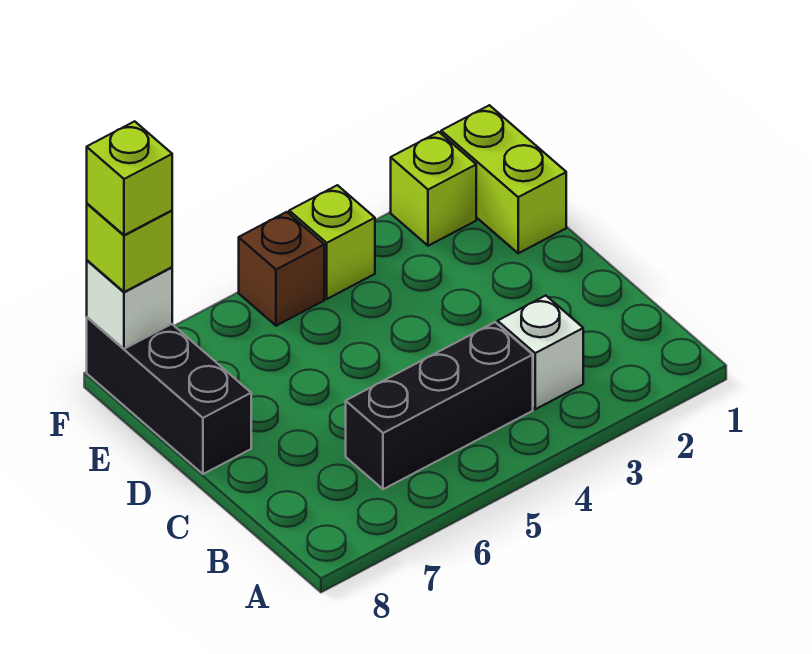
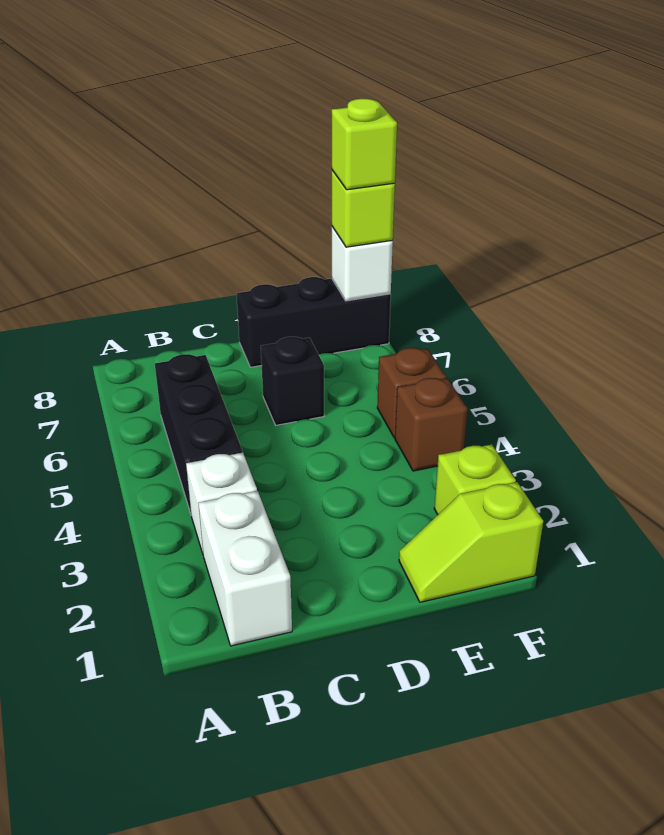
none -> white 1x2 brick [198,491,292,646]
none -> black 1x1 brick [261,337,324,425]
lime 1x2 brick [441,105,566,253] -> lime 1x2 slope [399,482,543,602]
lime 1x1 brick [289,185,375,299] -> brown 1x1 brick [395,378,468,471]

